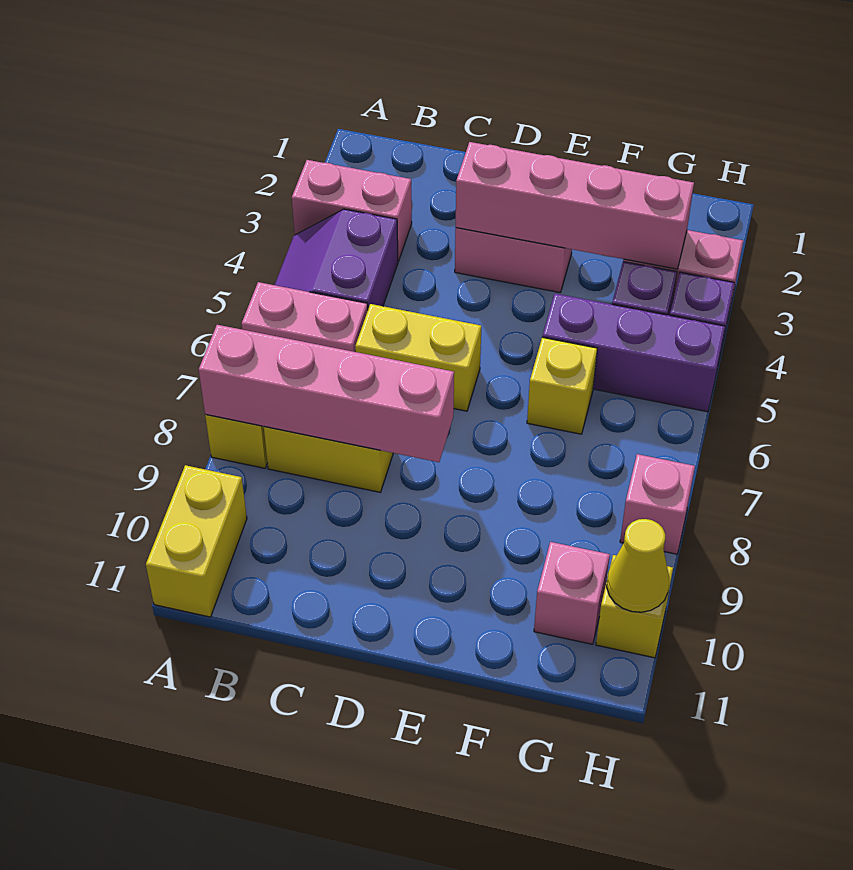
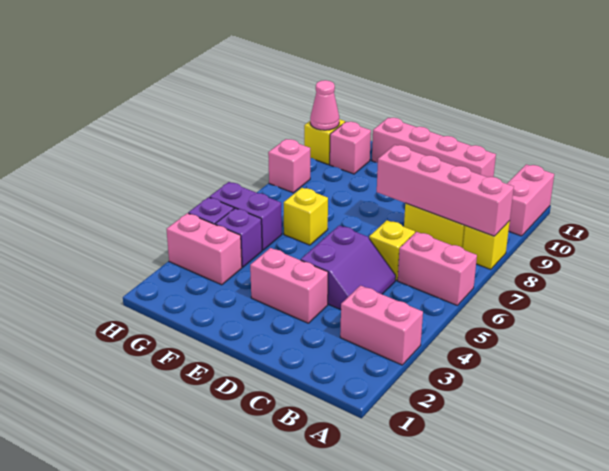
purple 2x2 slope [275,209,398,308] -> purple 2x2 slope moved to [301,226,396,310]
yellow 1x2 brick [146,465,247,617] -> pink 1x2 brick [507,164,554,236]
yellow 1x2 brick [355,304,481,411] -> yellow 1x1 brick [369,220,415,280]
pink 1x4 brick [456,142,694,269] -> pink 1x4 brick moved to [372,118,496,177]
purple 1x3 brick [543,294,725,412] -> purple 1x2 brick [210,182,282,250]
yellow 1x1 cone [607,519,669,612] -> pink 1x1 cone [310,80,339,130]

